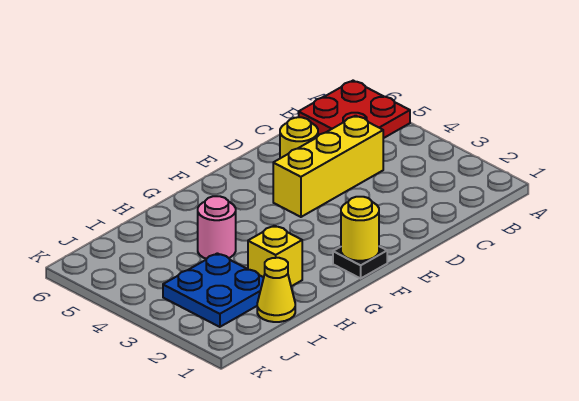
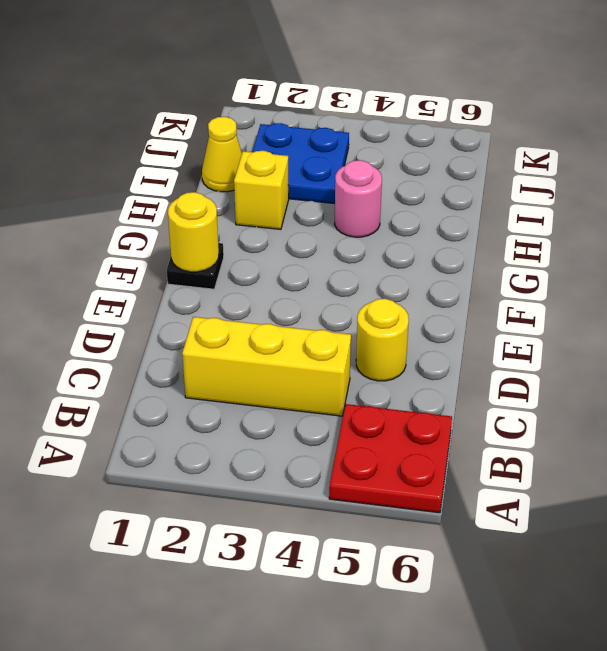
yellow 1x3 brick [273,116,383,217] -> yellow 1x3 brick turned to [182,317,351,416]

